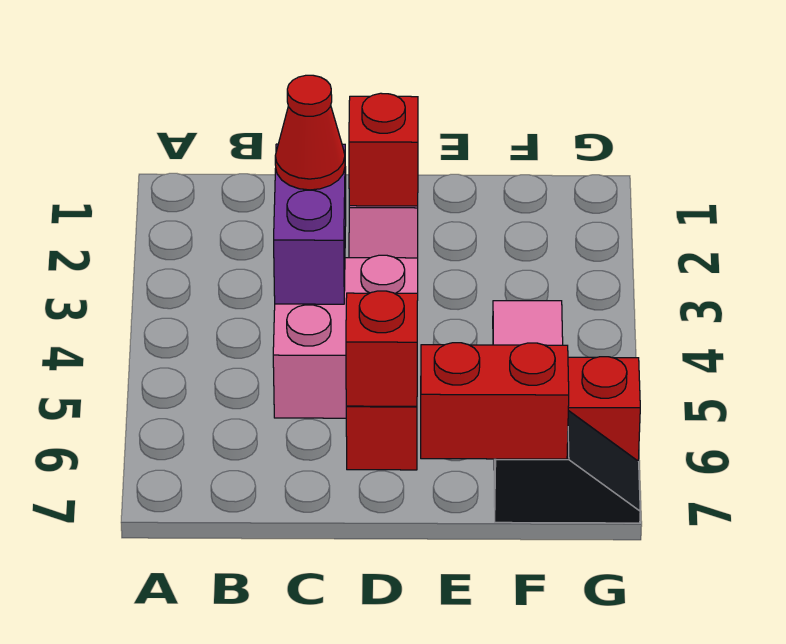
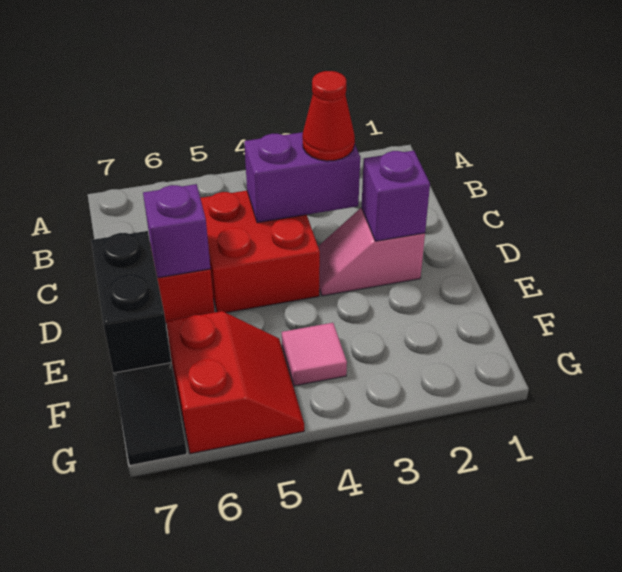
pink 2x2 brick [273,255,418,418] -> red 2x2 brick [200,191,320,313]
red 1x1 brick [349,93,418,206] -> purple 1x1 brick [362,151,430,241]
red 1x1 brick [346,291,418,406] -> purple 1x1 brick [143,184,211,278]
red 1x2 brick [421,343,569,459] -> black 1x2 brick [91,231,171,373]

